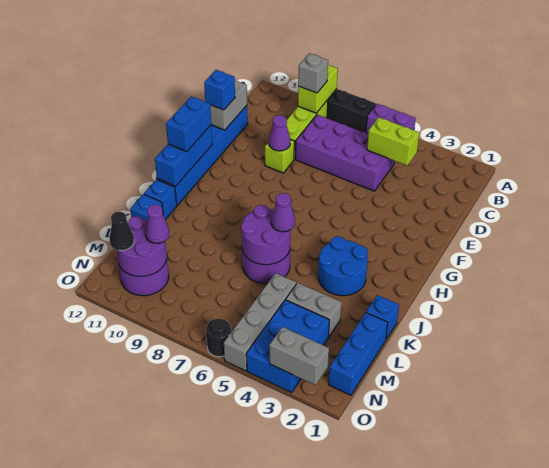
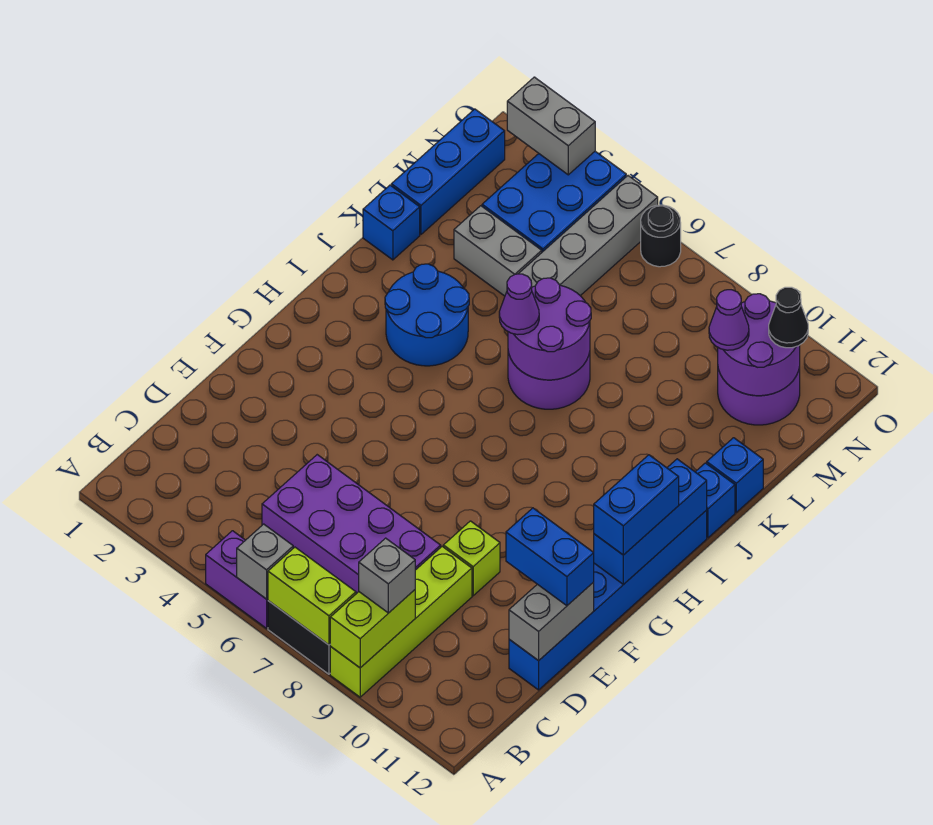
none -> grey 1x1 brick [237,524,293,599]
lime 1x2 brick [367,117,419,166] -> lime 1x2 brick moved to [268,547,356,645]
purple 1x1 cone [269,115,290,151] -> none
blue 1x1 brick [204,70,235,110] -> blue 1x2 brick [506,508,594,606]

